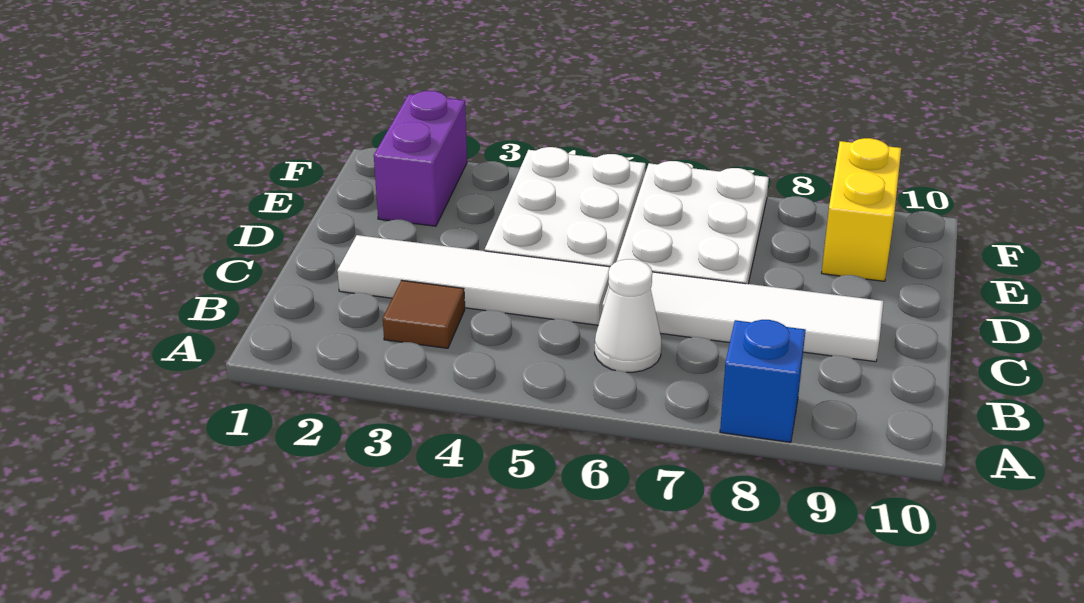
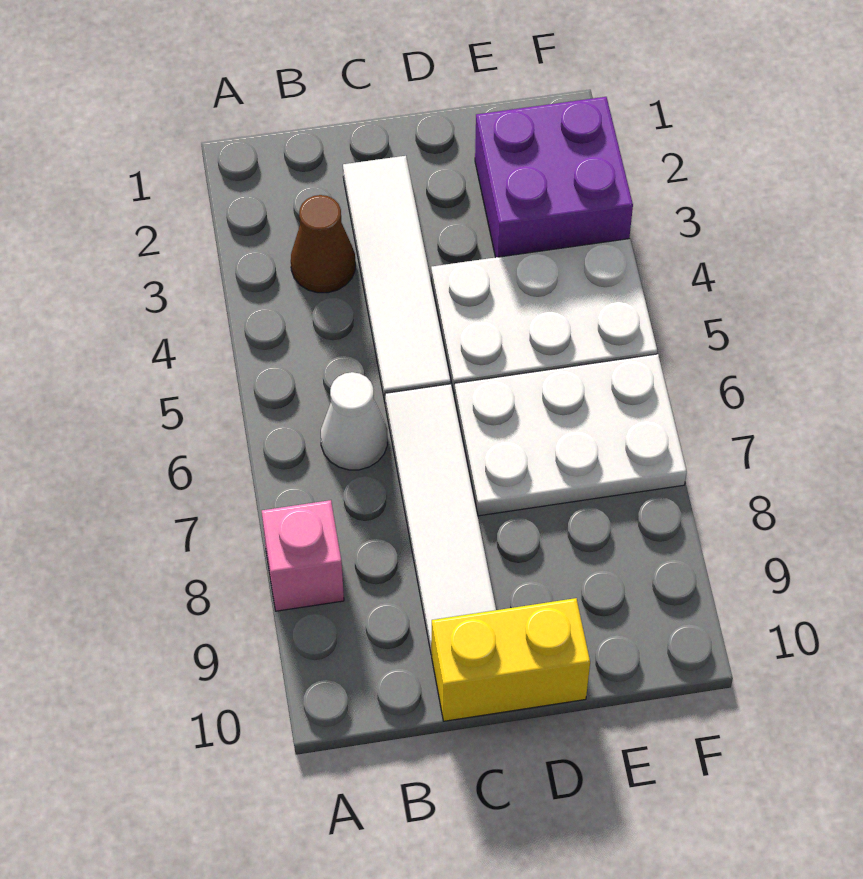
blue 1x1 brick [720,320,806,442] -> pink 1x1 brick [262,500,344,611]
brown 1x1 tile [383,280,465,348] -> brown 1x1 cone [291,195,355,293]
purple 1x2 brick [374,91,467,226] -> purple 2x2 brick [475,97,633,257]
yellow 1x2 brick [822,138,901,281] -> yellow 1x2 brick moved to [432,598,590,721]

